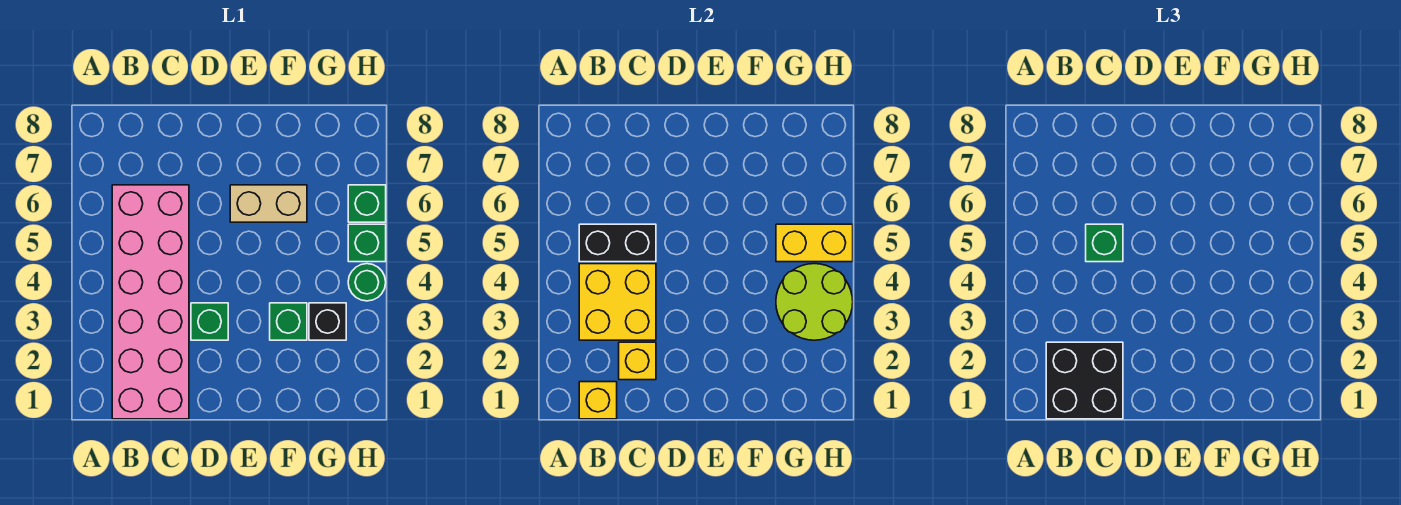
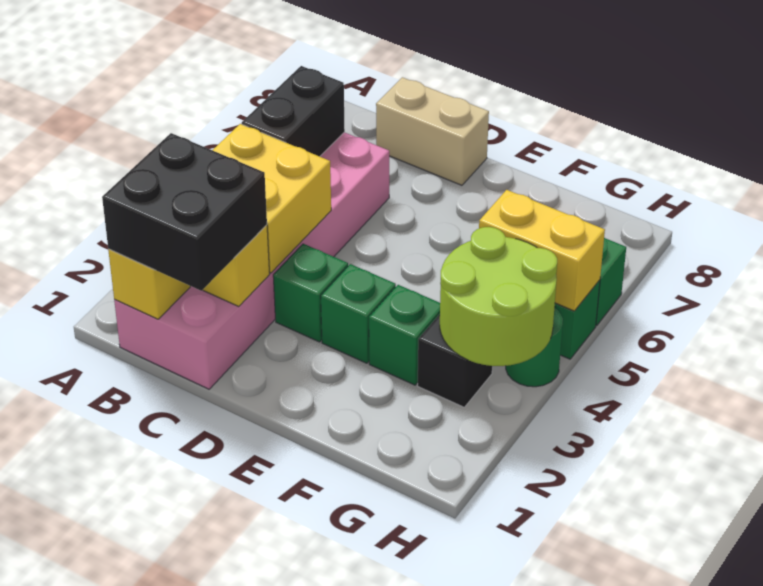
black 1x2 brick [579,224,656,262] -> black 1x2 brick turned to [242,66,345,156]
green 1x1 brick [1086,224,1123,262] -> green 1x1 brick moved to [321,264,396,363]
tan 1x2 brick [230,185,307,222] -> tan 1x2 brick moved to [376,77,489,185]

